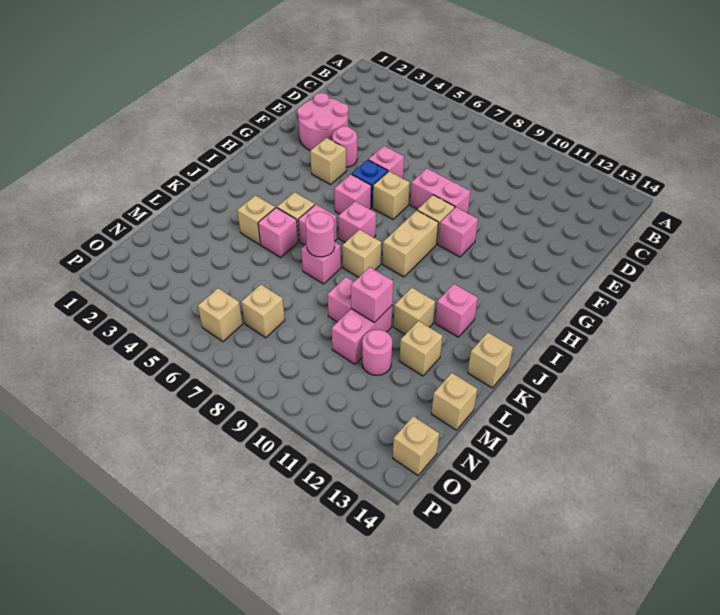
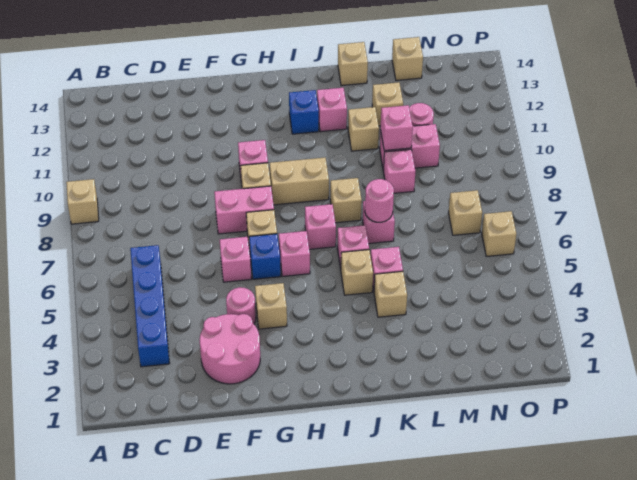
none -> blue 1x4 brick [130,245,170,367]
pink 1x2 brick [410,168,471,213] -> pink 1x2 brick turned to [214,186,274,234]
none -> blue 1x1 brick [289,90,319,134]
tan 1x1 brick [393,416,439,475] -> tan 1x1 brick moved to [66,179,99,224]

